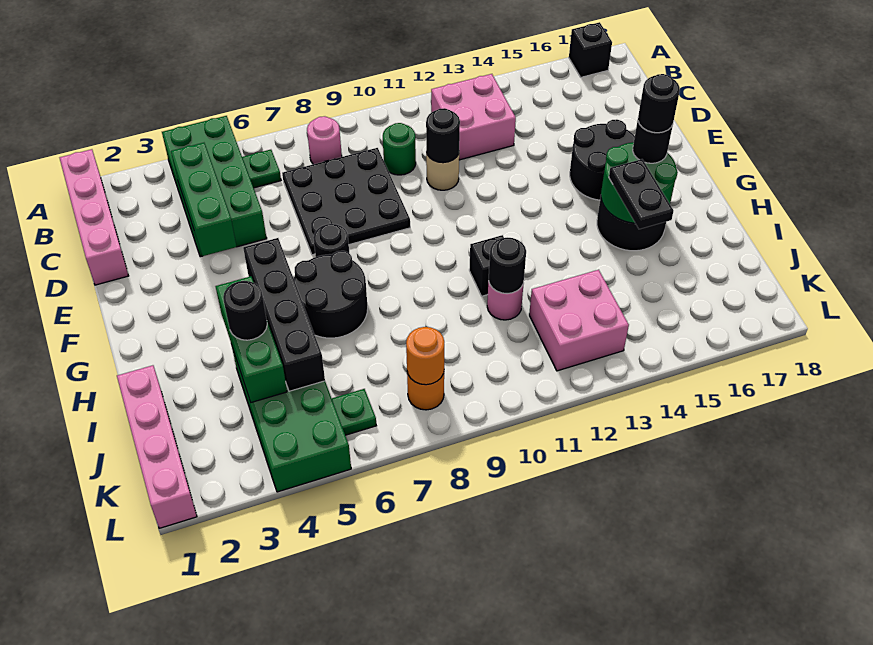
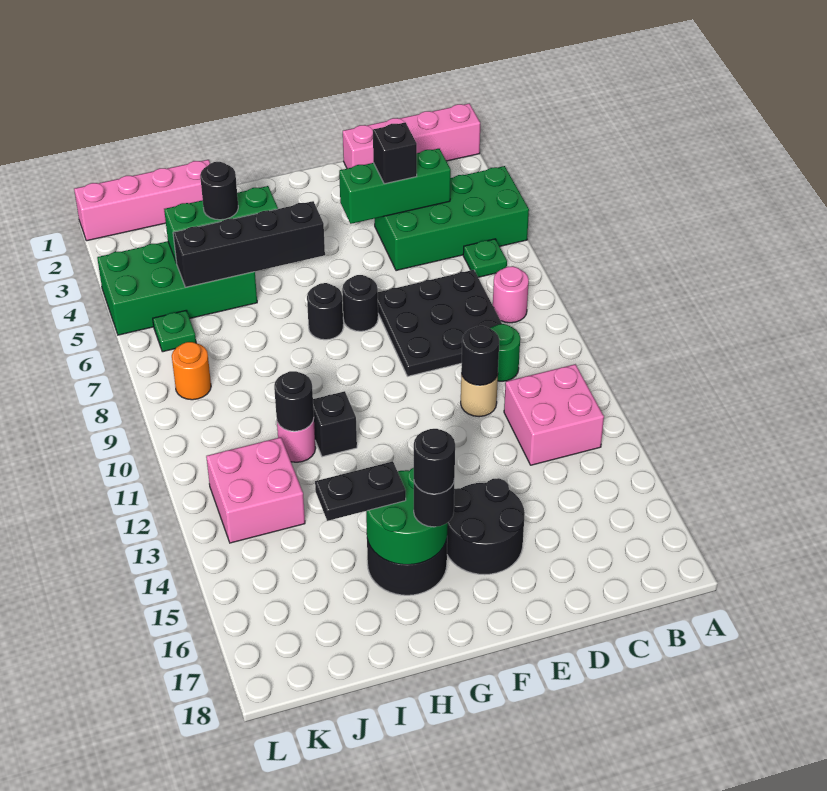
black 1x1 brick [569,22,612,77] -> black 1x1 brick moved to [373,122,417,184]
black 2x2 round brick [294,251,368,338] -> black 1x1 round brick [307,283,343,340]
orange 1x1 round brick [406,327,444,385] -> none

